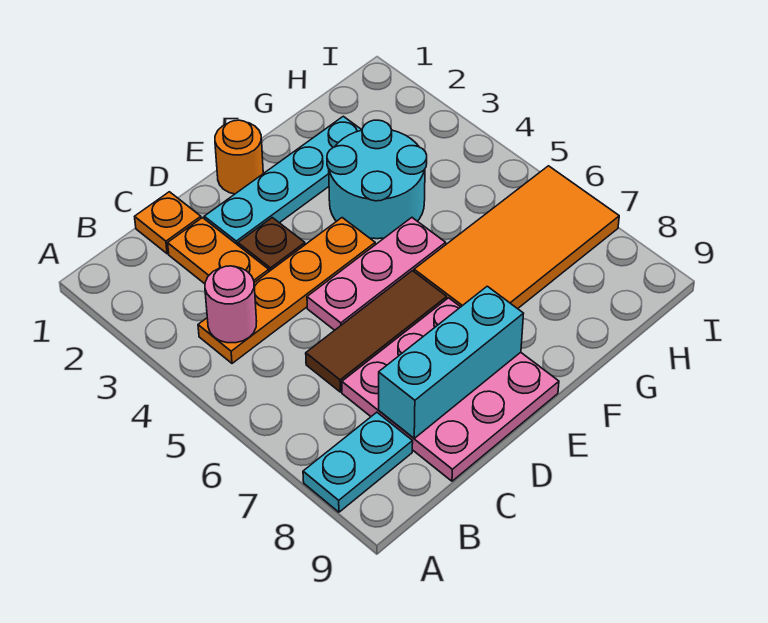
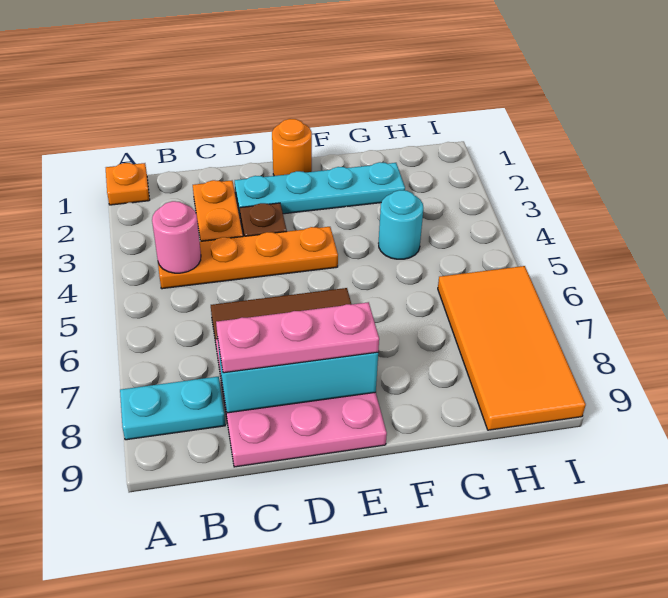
orange 1x1 plate [135,192,201,254] -> orange 1x1 plate moved to [106,163,150,205]
pink 1x3 plate [307,218,446,330] -> pink 1x3 plate moved to [216,302,379,373]
cyan 2x2 round brick [327,120,427,239] -> cyan 1x1 round brick [379,190,423,259]
orange 2x4 tile [414,166,619,309] -> orange 2x4 tile turned to [438,266,586,430]

